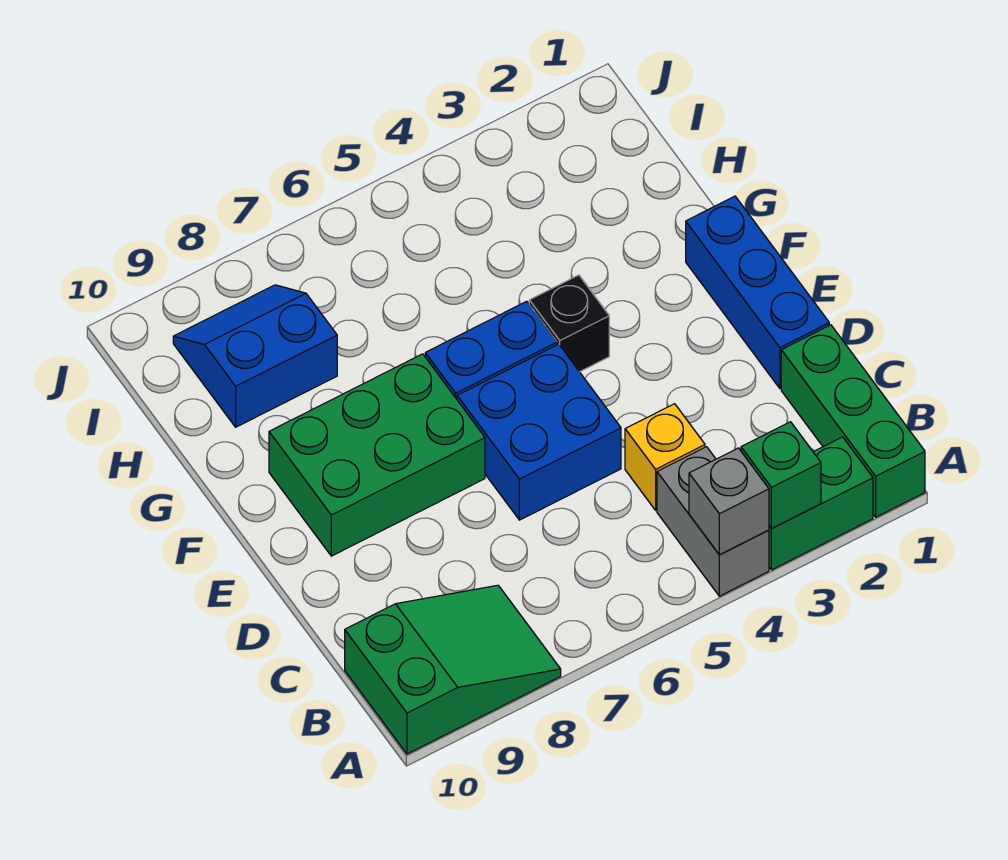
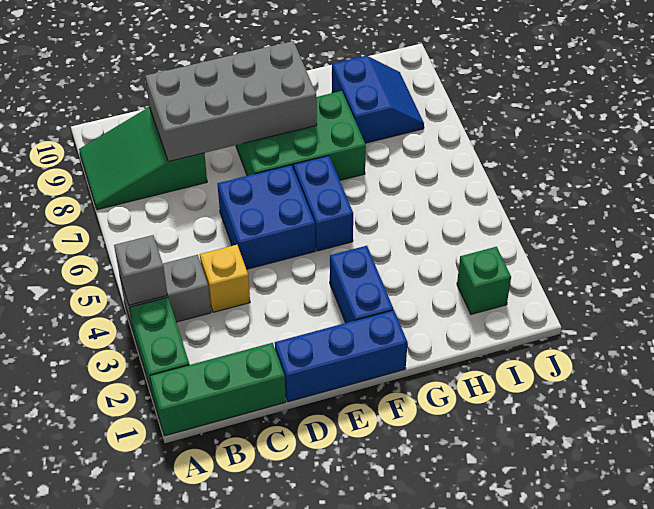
green 1x1 brick [741,422,821,528] -> green 1x1 brick moved to [457,247,511,314]
green 2x3 slope [345,585,561,754] -> green 2x3 slope turned to [79,107,207,210]
none -> grey 2x4 brick [145,41,317,162]
green 2x3 brick [269,354,485,556] -> green 2x3 brick turned to [236,91,366,180]
none -> blue 1x2 brick [330,246,393,323]
black 1x1 brick [529,275,609,372] -> none

